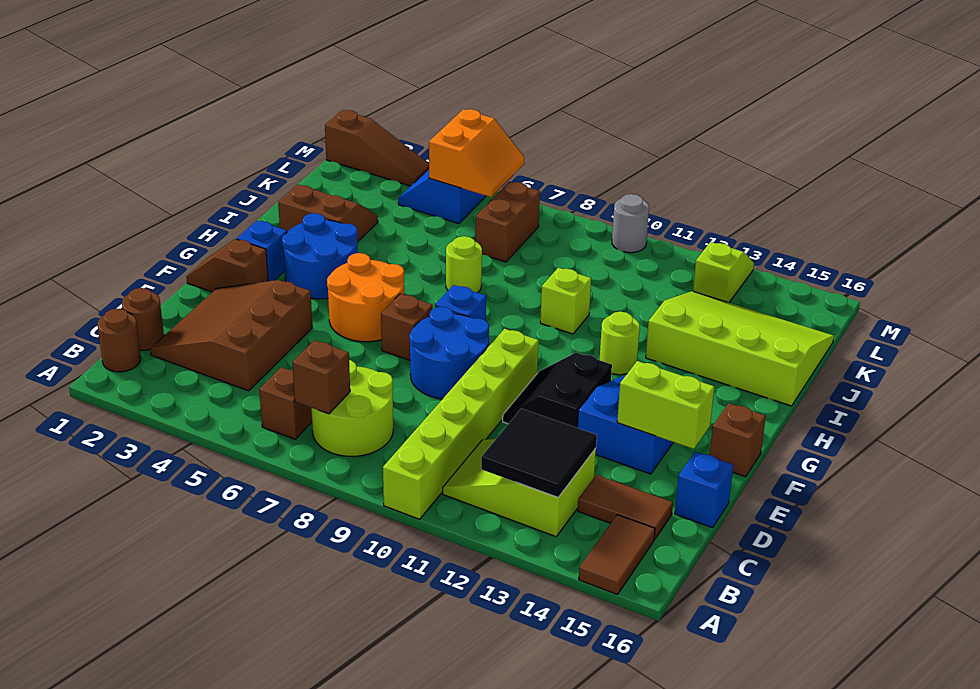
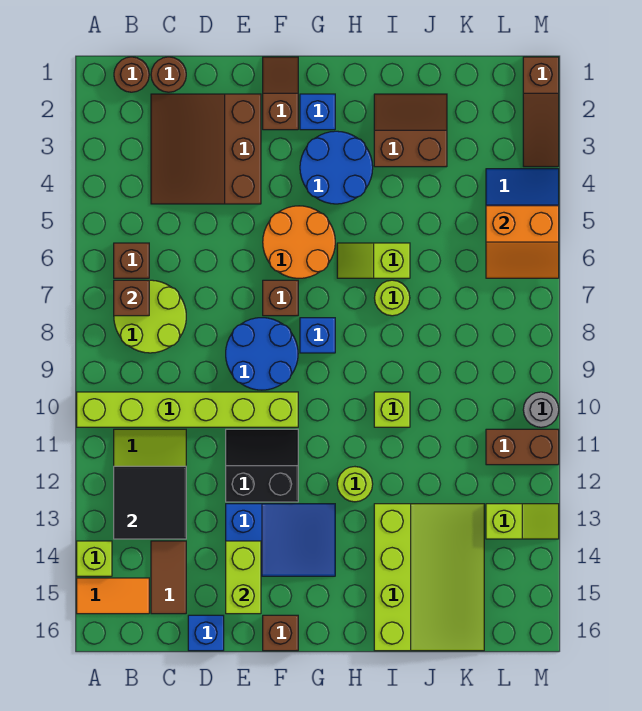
none -> lime 1x1 brick [77,541,112,576]
brown 1x2 tile [579,515,655,595] -> orange 1x2 tile [77,578,149,614]
brown 3x3 slope [150,280,312,391] -> brown 3x3 slope turned to [151,94,261,204]
none -> lime 1x2 slope [337,243,410,278]
brown 2x2 slope [278,185,378,242] -> brown 2x2 slope turned to [374,94,447,167]
brown 1x2 brick [475,182,540,262] -> brown 1x2 brick moved to [486,429,559,465]

